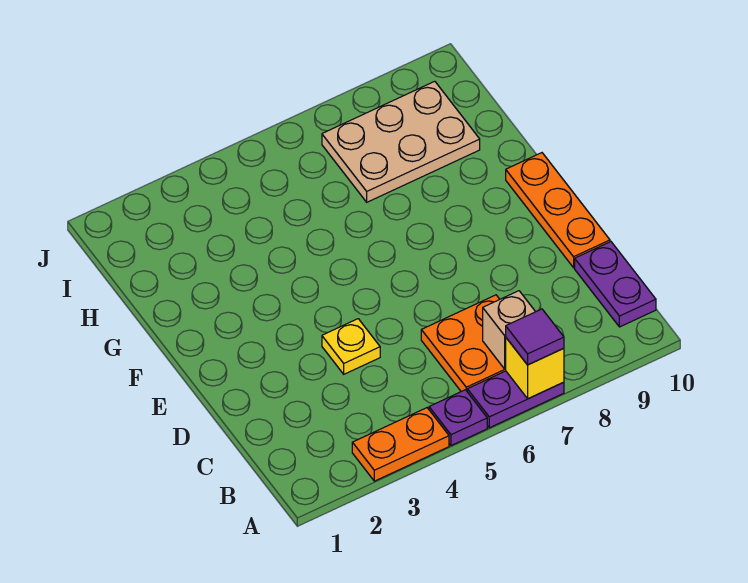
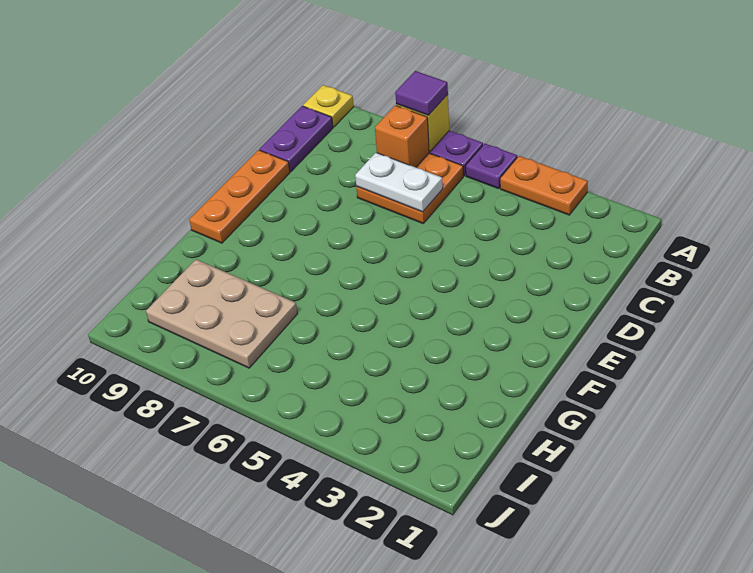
tan 1x1 brick [483,291,535,369] -> orange 1x1 brick [375,105,429,167]
none -> white 1x2 plate [355,153,443,212]
yellow 1x1 plate [322,319,380,374] -> yellow 1x1 plate moved to [303,85,354,127]

